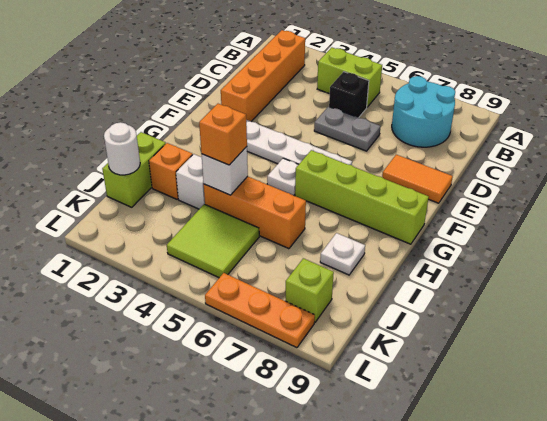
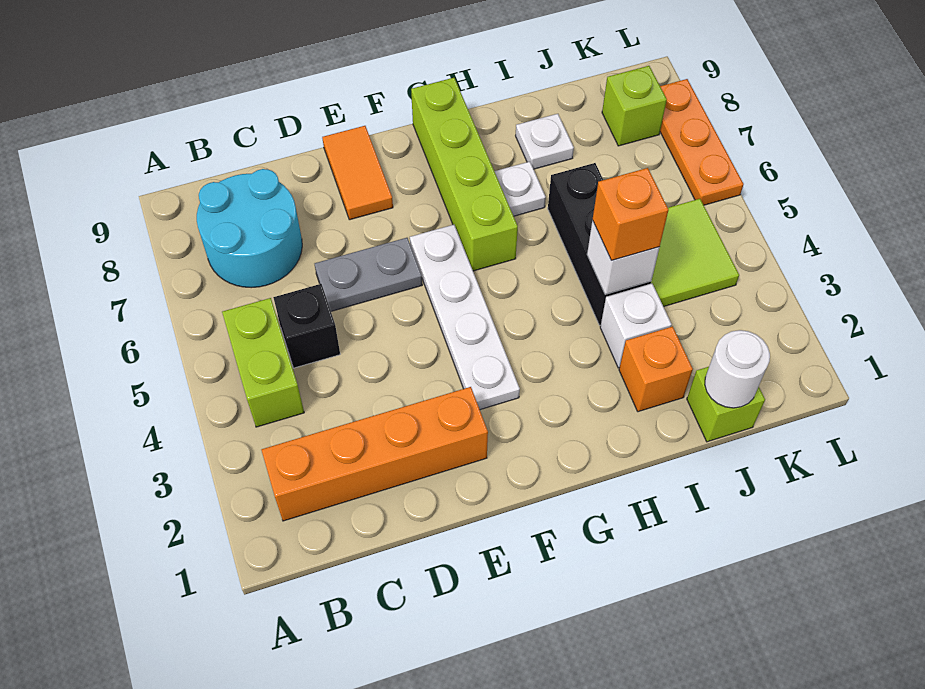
grey 1x2 plate [314,107,381,151] -> grey 1x2 plate turned to [315,238,422,311]
white 1x1 plate [267,158,299,195] -> white 1x1 plate moved to [494,162,546,216]
lime 1x2 brick [102,132,166,207] -> lime 1x1 brick [687,367,765,442]
orange 1x3 brick [204,176,306,249] -> black 1x3 brick [548,163,651,325]

